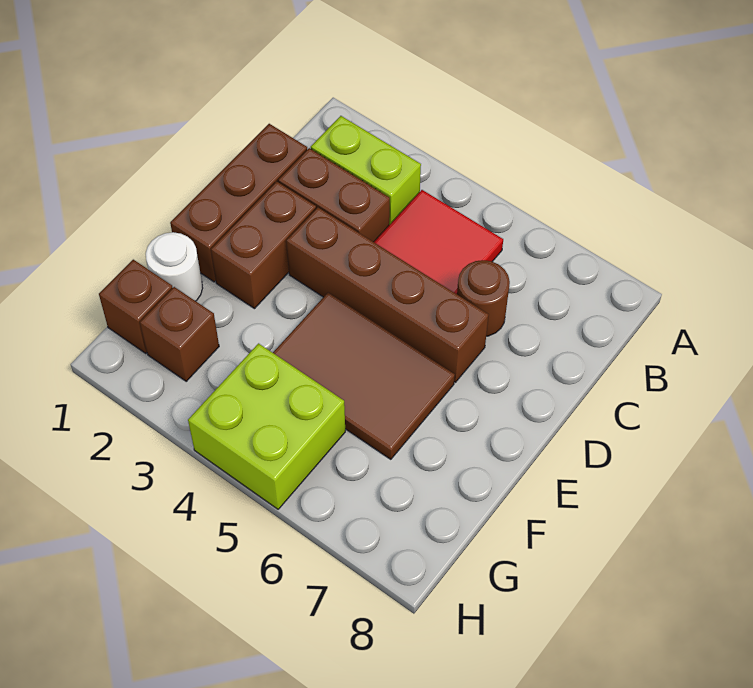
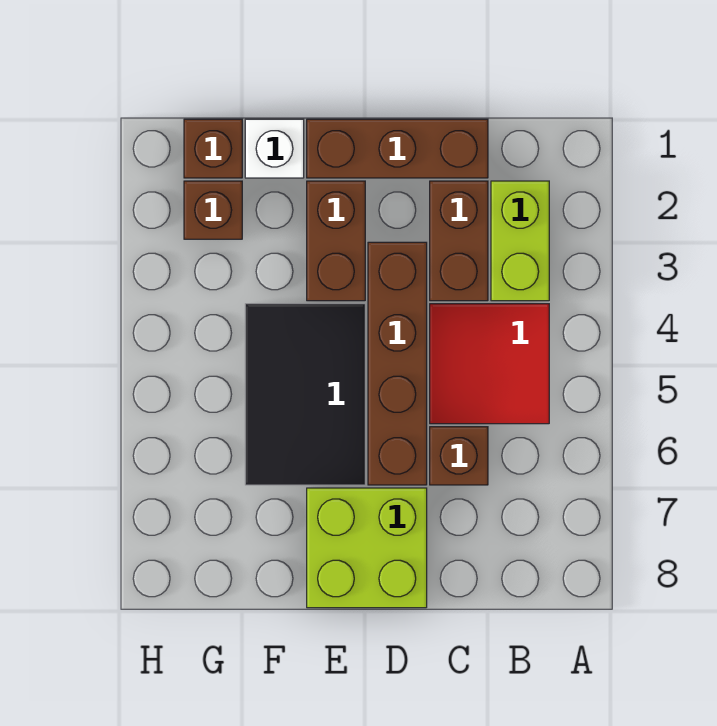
brown 1x1 round brick [457,260,510,336] -> brown 1x1 brick [430,427,488,485]
brown 1x2 brick [211,182,316,309] -> brown 1x2 brick turned to [307,181,365,301]
brown 2x3 tile [273,293,455,459] -> black 2x3 tile [245,304,365,485]
white 1x1 round brick [146,232,203,301] -> white 1x1 brick [245,119,304,178]
lime 2x2 brick [188,343,345,509] -> lime 2x2 brick moved to [307,488,427,608]

